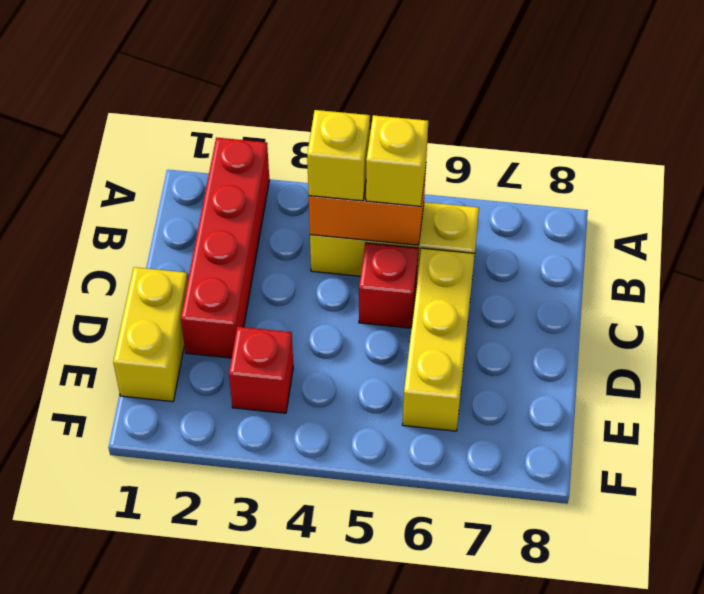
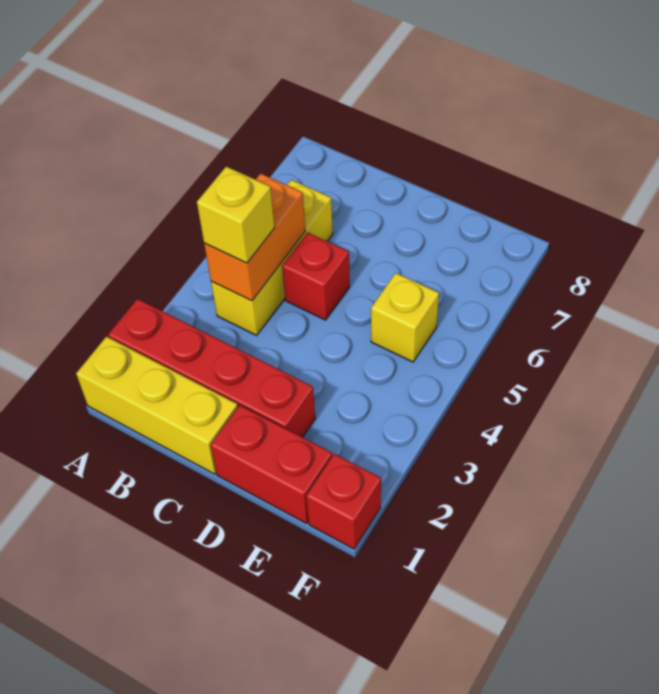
yellow 1x1 brick [366,115,428,206] -> yellow 1x1 brick moved to [371,273,439,362]
yellow 1x3 brick [402,248,475,431] -> yellow 1x3 brick moved to [76,337,238,474]
yellow 1x2 brick [113,267,188,402] -> red 1x2 brick [211,405,332,524]
red 1x1 brick [229,327,293,413] -> red 1x1 brick moved to [306,454,381,549]

